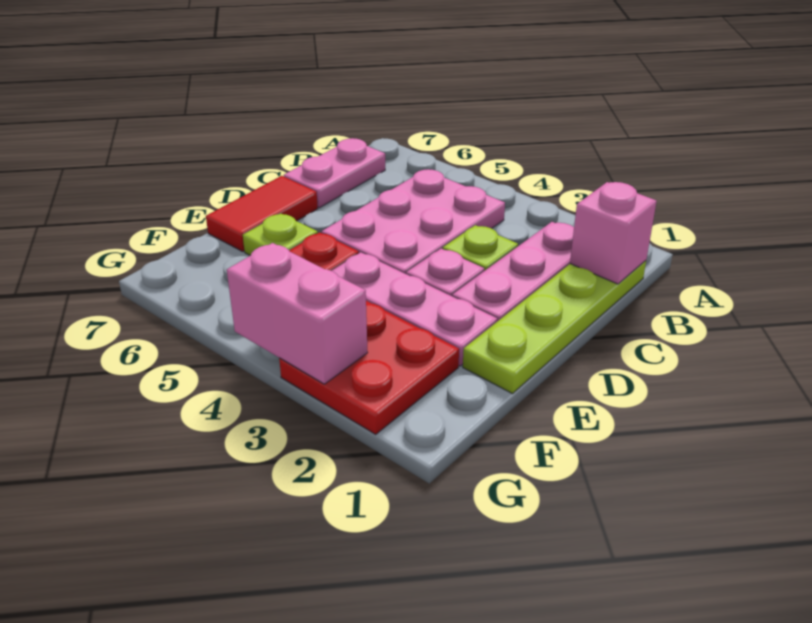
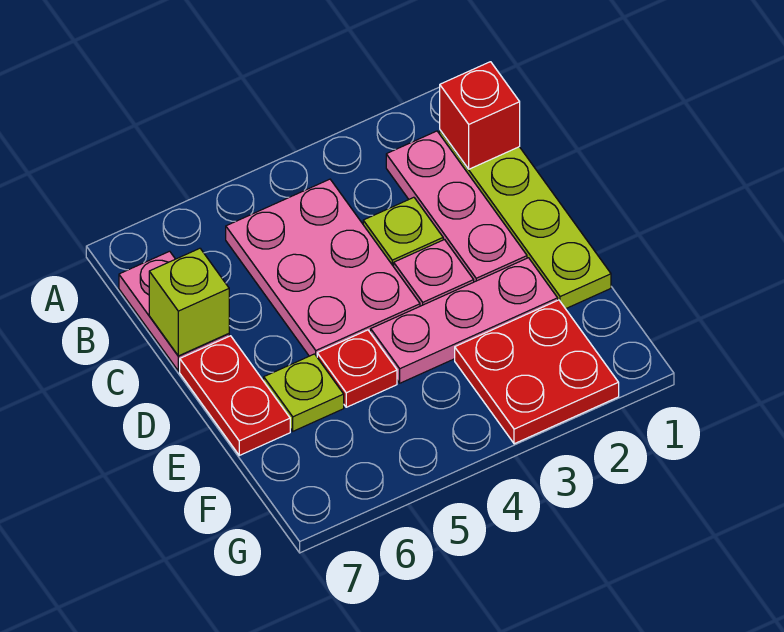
pink 1x1 brick [570,182,657,284] -> red 1x1 brick [440,62,520,169]
none -> lime 1x1 brick [149,248,229,356]
red 1x2 tile [206,176,318,252] -> red 1x2 plate [180,336,290,455]
pink 1x2 brick [227,243,368,384] -> none

